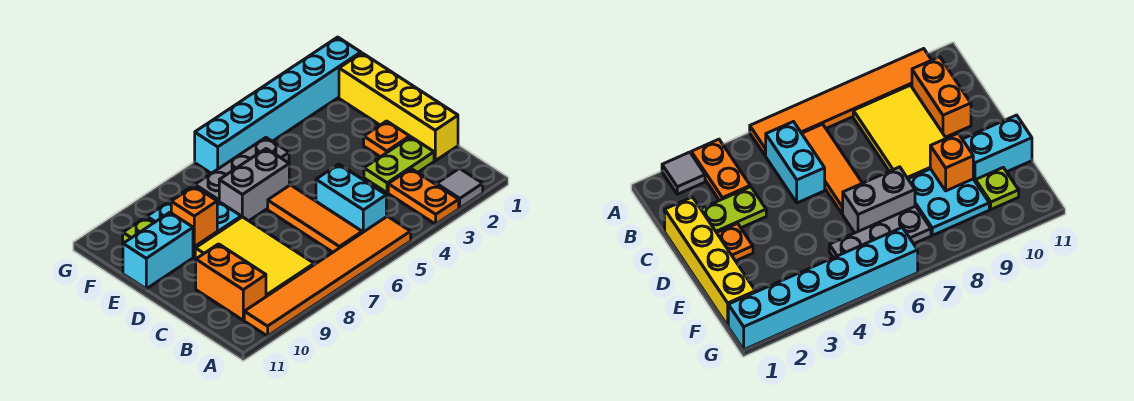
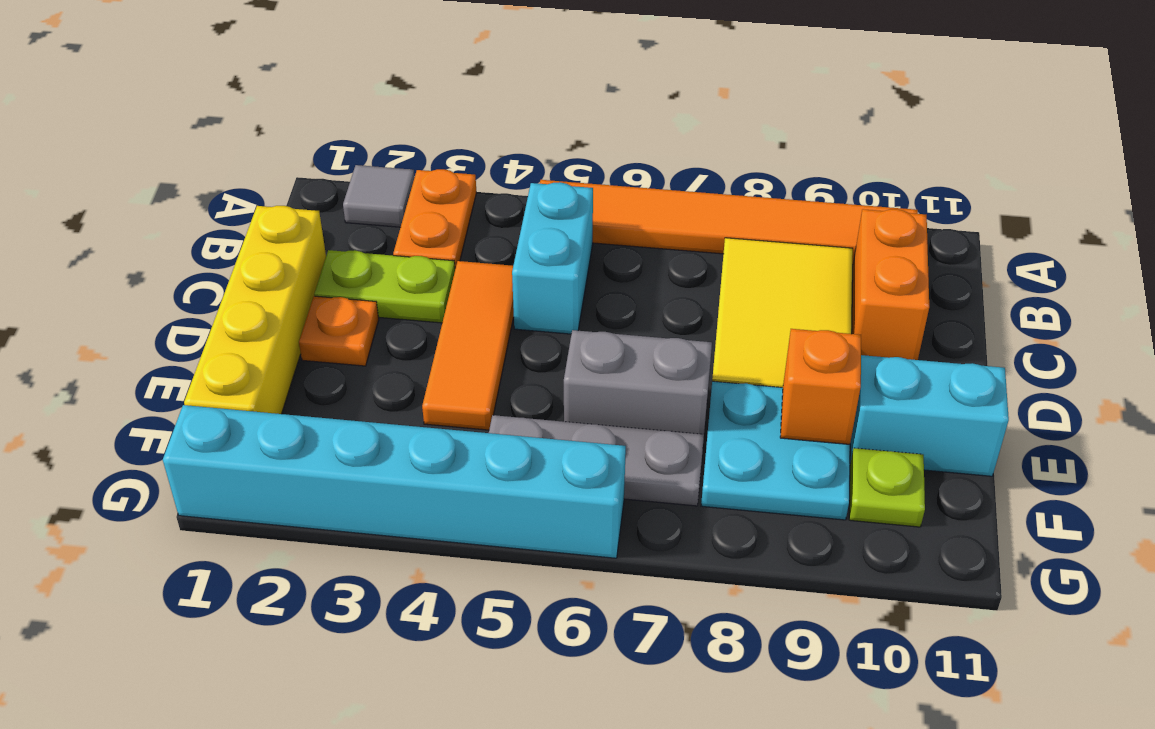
orange 1x3 tile [268,185,362,252] -> orange 1x3 tile moved to [422,261,514,430]

